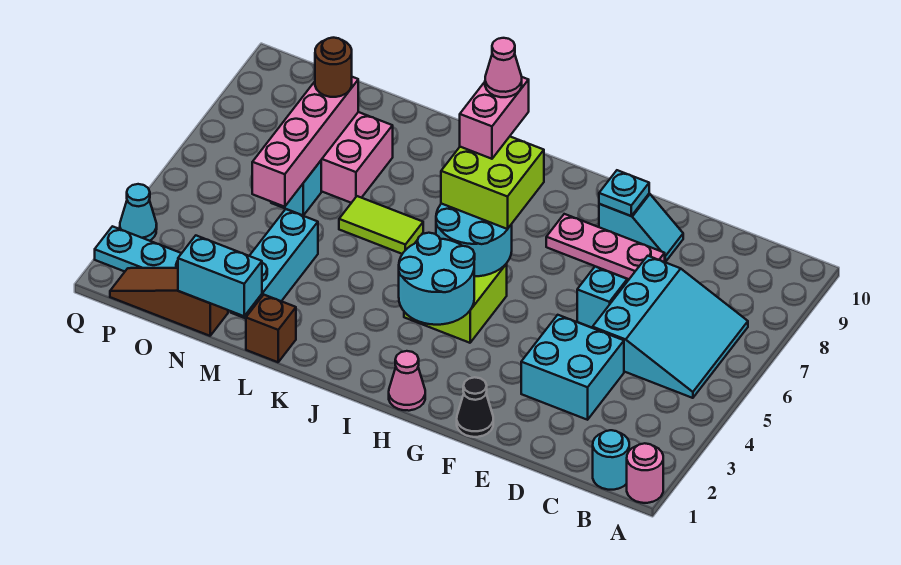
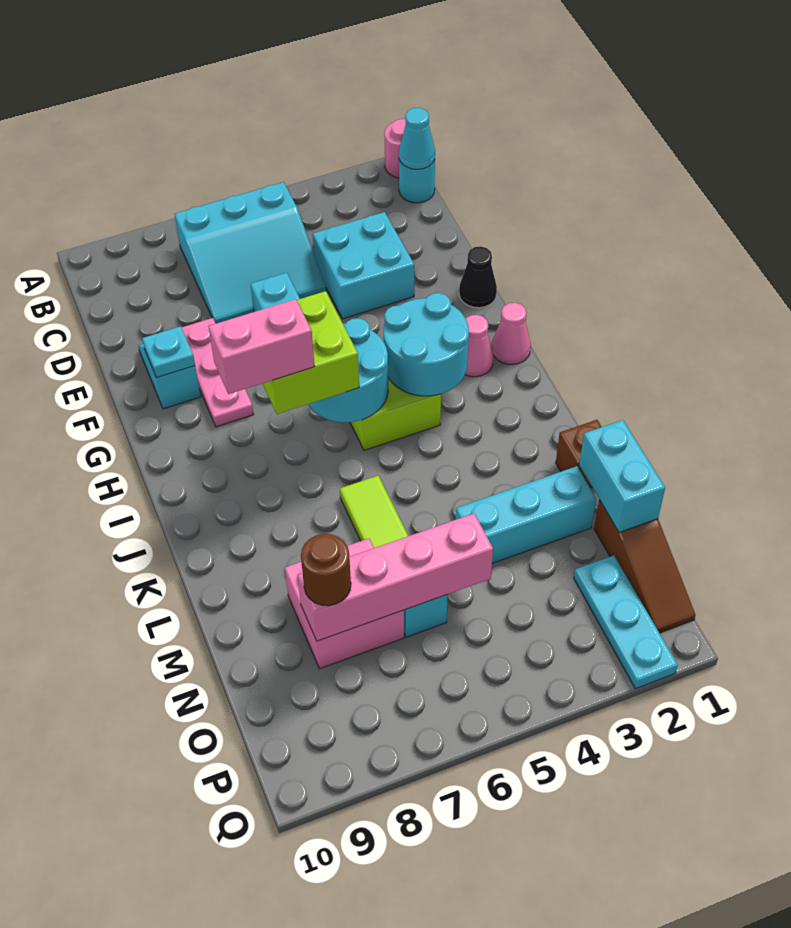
cyan 3x3 slope [593,256,748,398] -> cyan 3x3 slope turned to [174,182,326,324]
pink 1x1 cone [485,38,522,97] -> pink 1x1 cone moved to [465,315,493,377]
cyan 1x1 cone [120,184,157,241] -> cyan 1x1 cone moved to [399,108,435,170]

